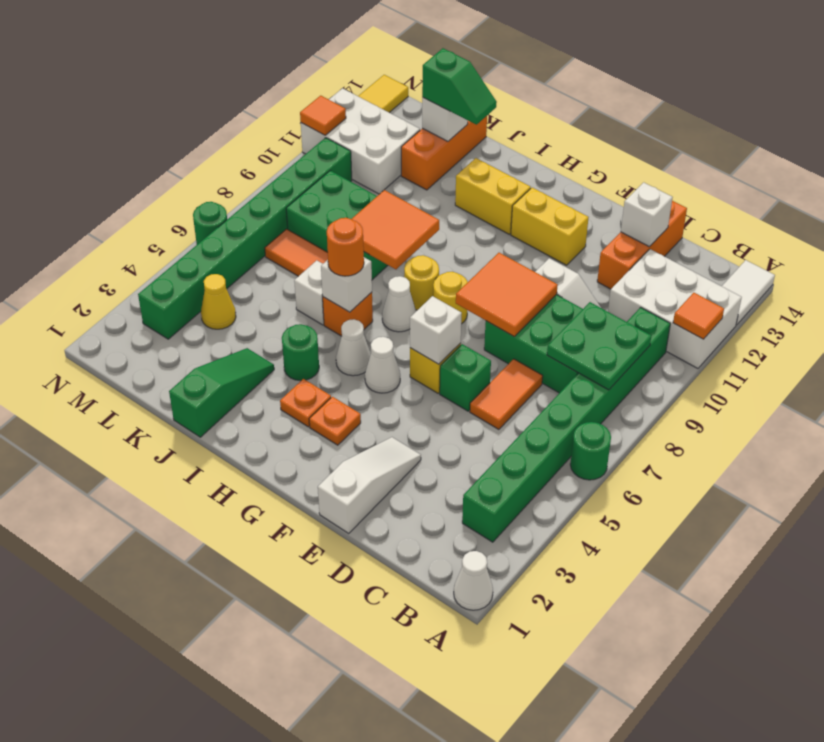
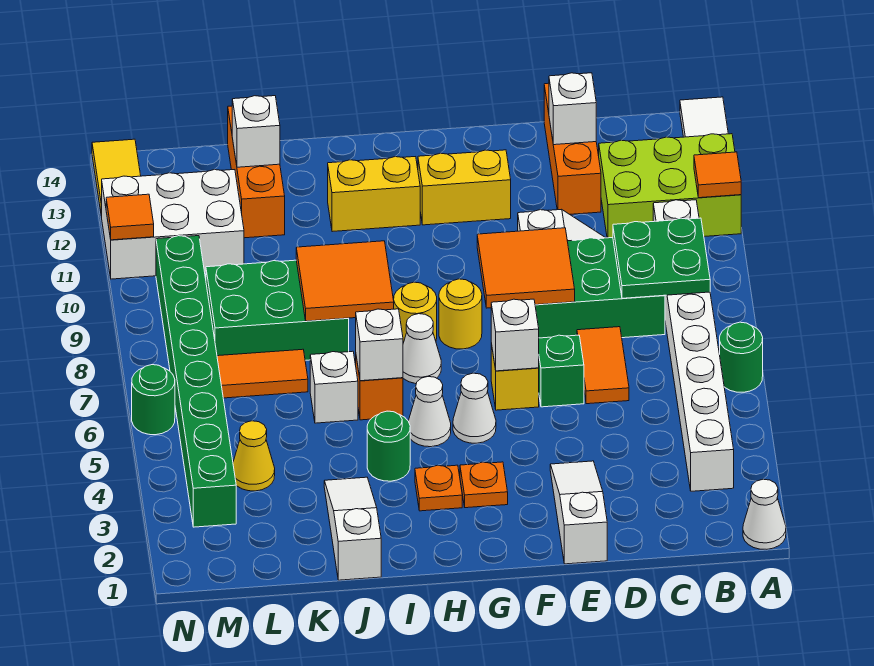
white 2x3 brick [608,249,742,368] -> lime 2x3 brick [599,134,741,238]
green 1x8 brick [462,307,670,542] -> white 1x8 brick [653,200,734,491]
orange 1x1 round brick [327,218,364,276] -> none
green 1x3 slope [169,348,274,437] -> white 1x3 slope [324,477,381,580]
green 1x2 slope [422,48,497,125] -> none

